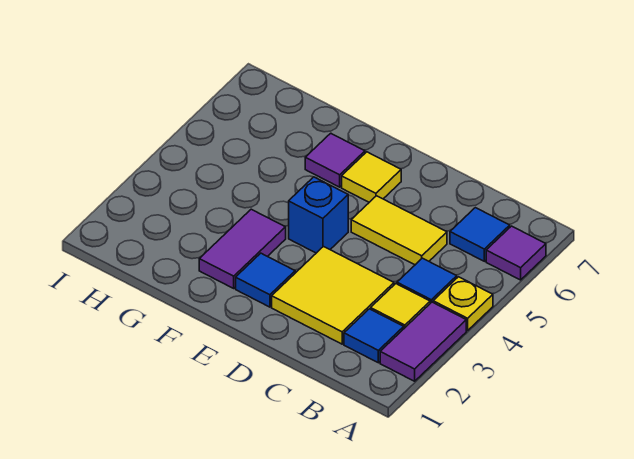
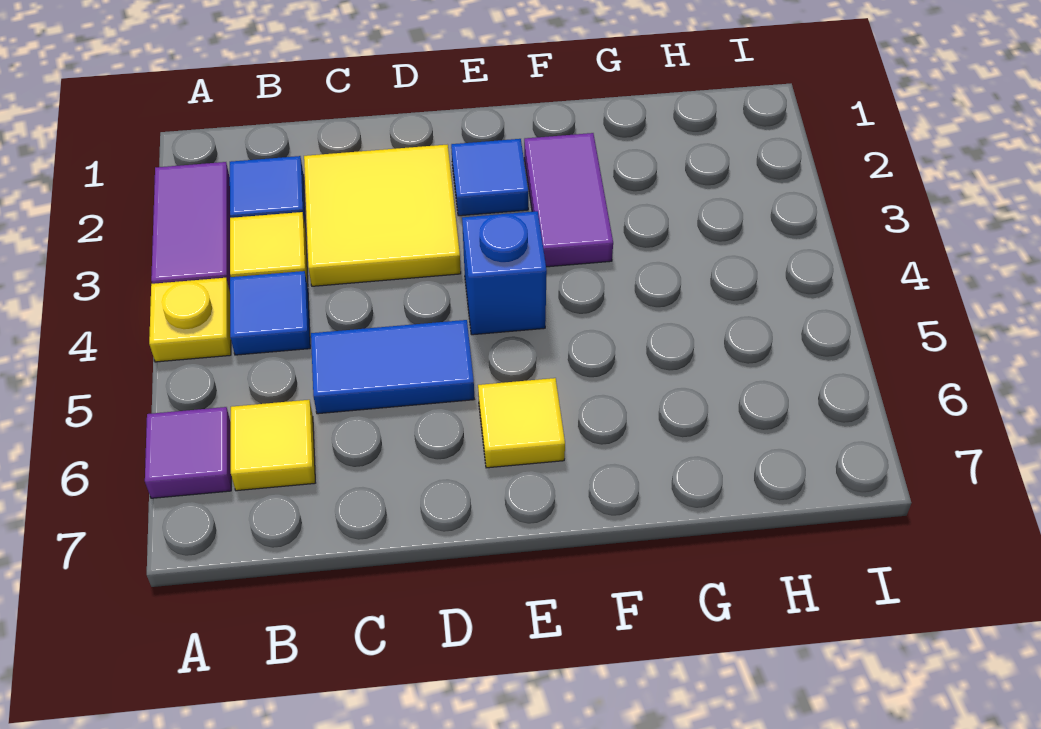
blue 1x1 tile [450,208,510,261] -> yellow 1x1 tile [231,400,315,491]
yellow 1x2 tile [351,196,447,265] -> blue 1x2 tile [311,320,474,414]
purple 1x1 tile [305,133,365,187] -> none

